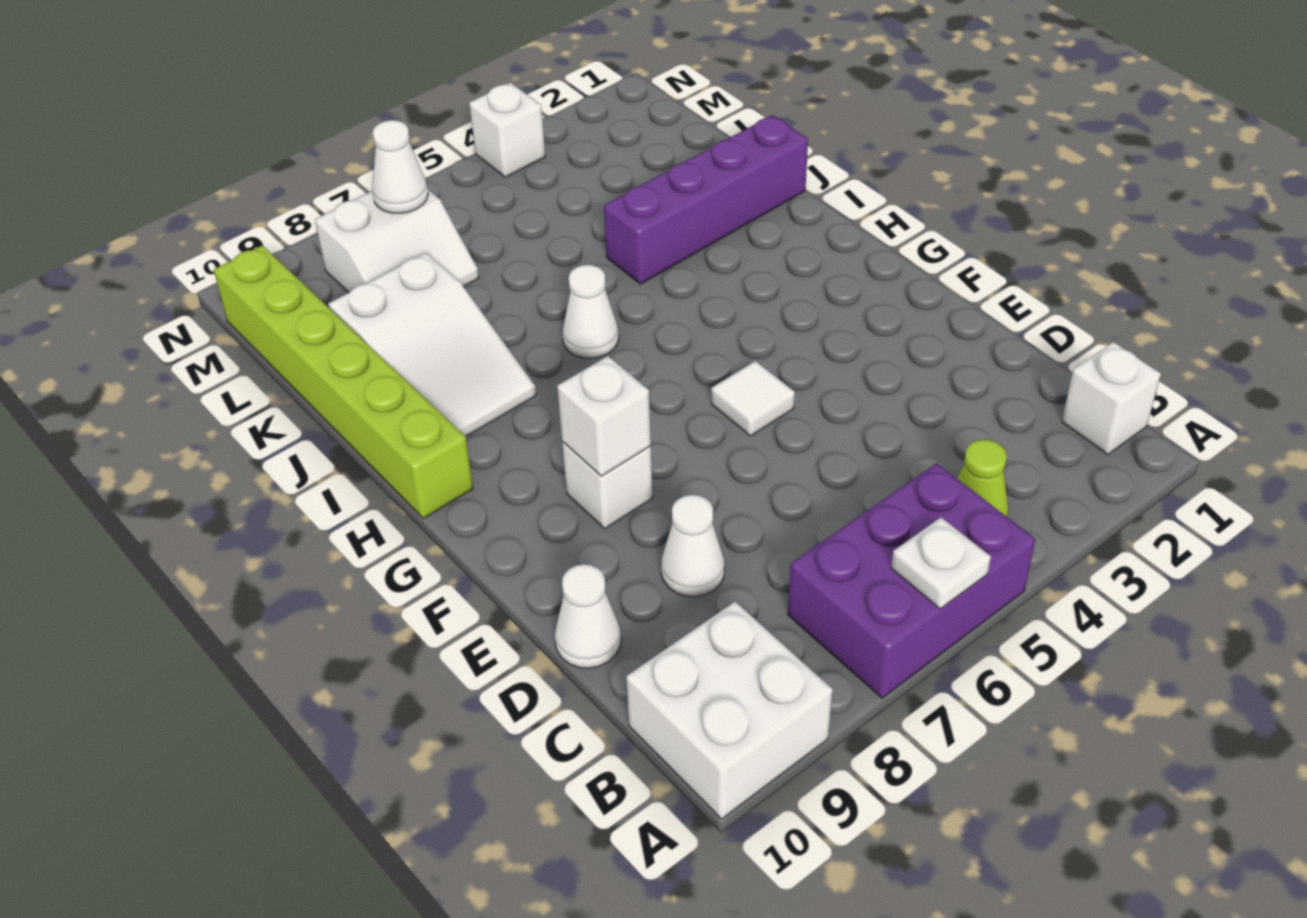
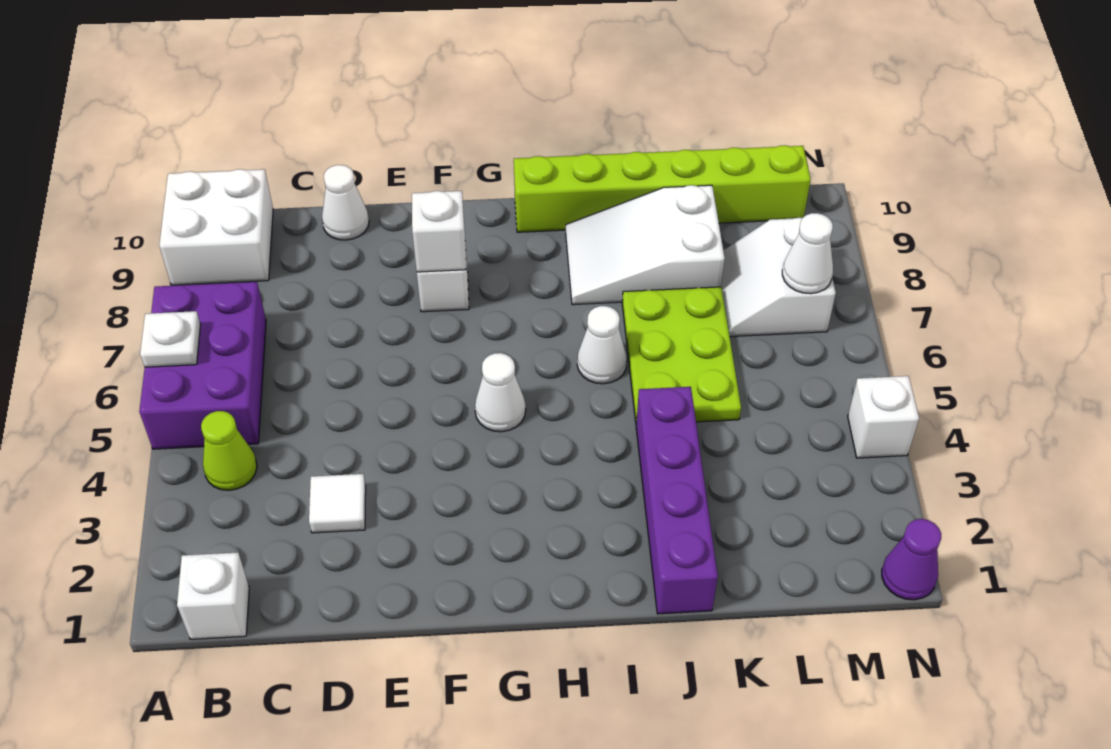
white 1x1 cone [661,495,725,597] -> white 1x1 cone moved to [475,353,526,432]
white 1x1 tile [712,361,795,436] -> white 1x1 tile moved to [309,474,366,533]
none -> lime 2x3 plate [622,287,741,422]
none -> purple 1x1 cone [882,519,941,600]

